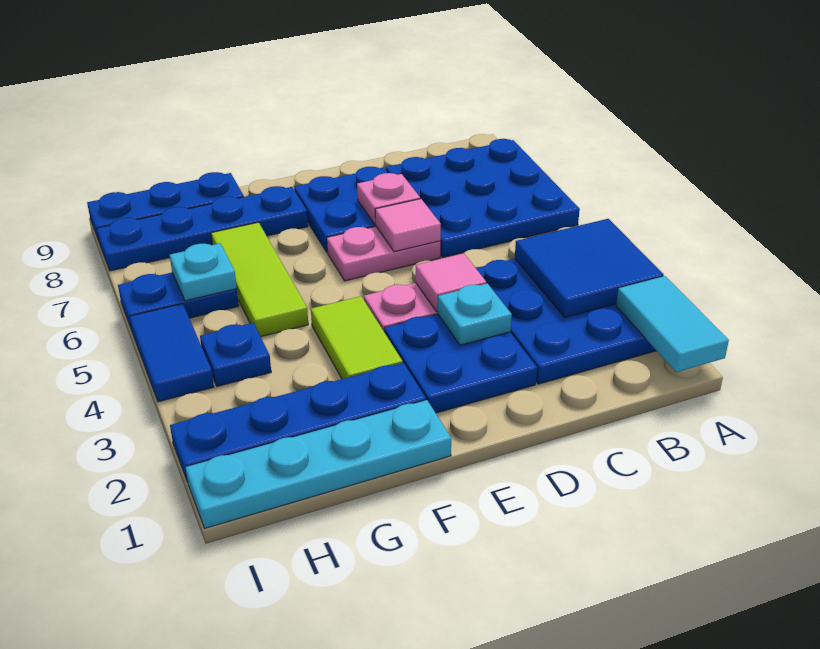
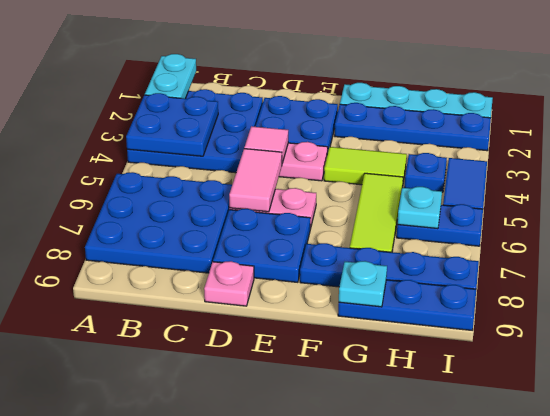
cyan 1x2 tile [616,276,729,372] -> cyan 1x2 plate [145,54,196,99]
blue 2x2 tile [515,219,664,317] -> blue 2x2 plate [126,93,218,156]
cyan 1x1 plate [438,283,512,345] -> cyan 1x1 plate moved to [339,261,387,307]
pink 1x1 tile [375,199,441,252] -> pink 1x2 tile [229,149,282,212]
pink 1x1 plate [357,173,420,224] -> pink 1x1 plate moved to [204,261,254,306]
lime 1x2 tile [311,296,403,379] -> lime 1x2 tile turned to [324,147,407,187]

